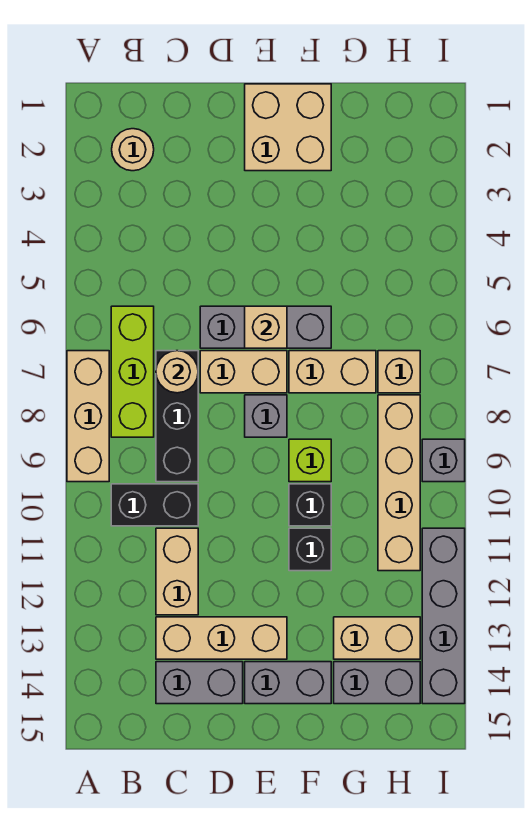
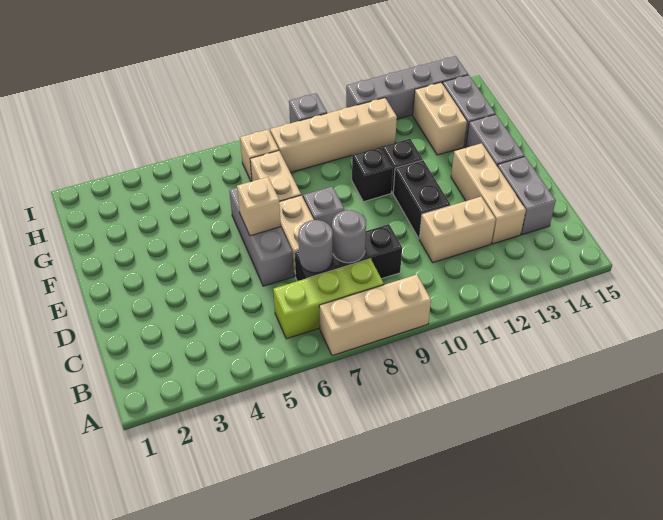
tan 1x1 round brick [112,129,154,171] -> none
black 1x2 brick [111,484,198,526] -> black 1x2 brick moved to [393,160,450,238]
tan 1x1 round brick [156,351,198,393] -> grey 1x1 round brick [298,220,333,273]
none -> grey 1x1 round brick [332,210,366,263]
tan 2x2 brick [245,84,331,171] -> none
lime 1x1 brick [289,439,331,482] -> none

